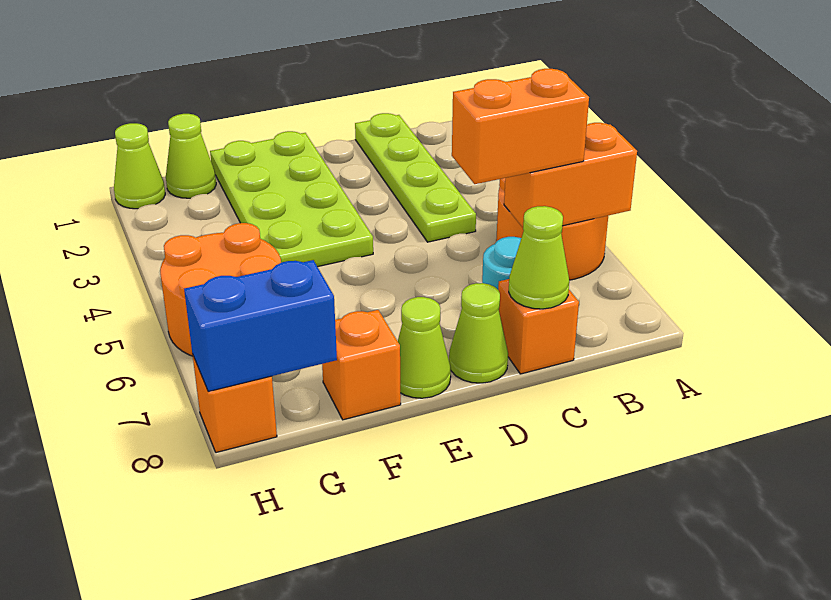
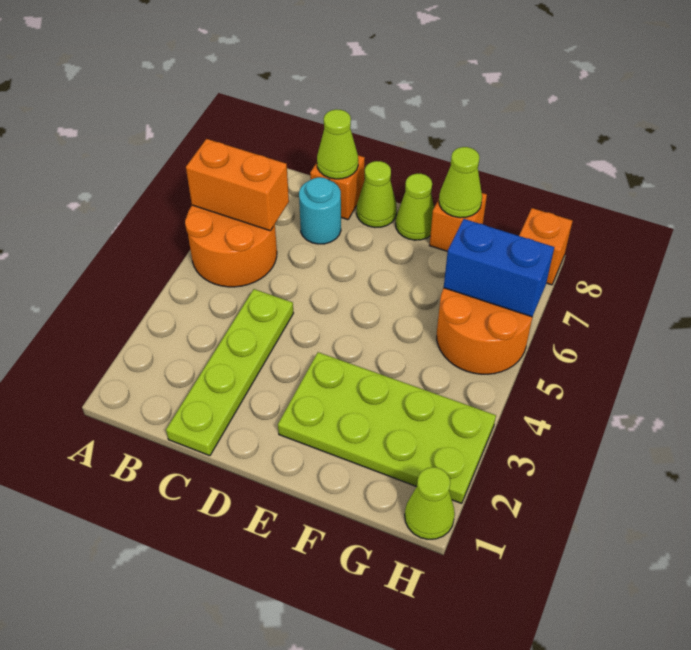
orange 1x2 brick [452,69,589,184] -> none
lime 2x4 plate [210,131,373,267] -> lime 2x4 plate turned to [278,352,496,503]
lime 1x1 cone [166,114,216,198] -> lime 1x1 cone moved to [439,147,482,218]
blue 1x2 brick [184,260,337,391] -> blue 1x2 brick moved to [444,219,554,317]

